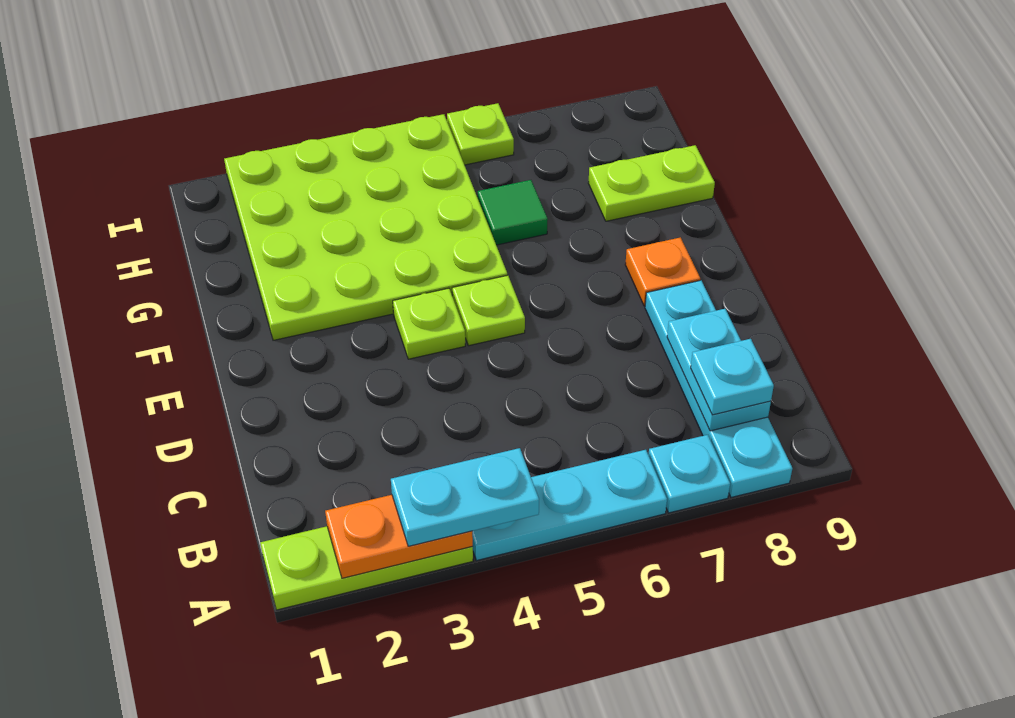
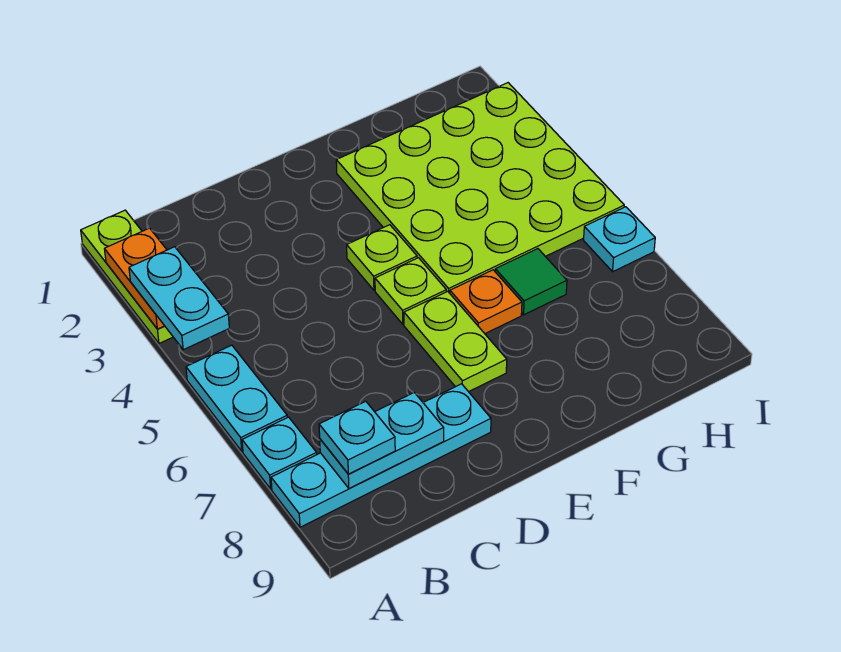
cyan 1x3 plate [472,450,667,561] -> cyan 1x2 plate [186,345,287,451]
orange 1x1 plate [625,237,700,306] -> orange 1x1 plate moved to [450,270,522,334]
lime 1x2 plate [588,145,715,221] -> lime 1x2 plate moved to [404,291,507,392]
lime 1x1 plate [447,103,514,165] -> cyan 1x1 plate [584,207,655,272]

